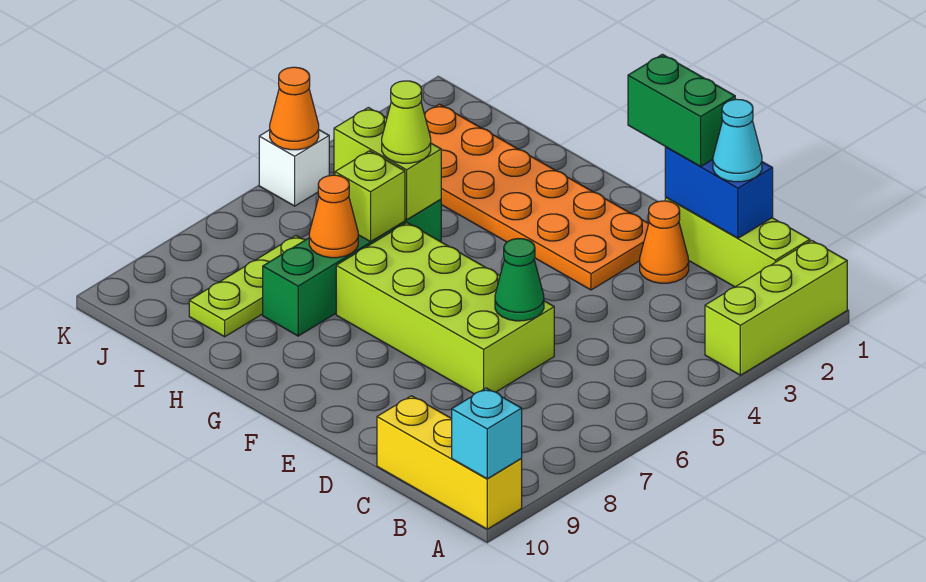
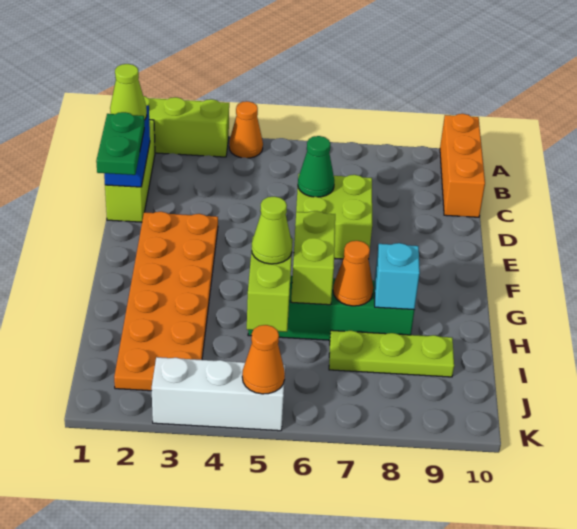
yellow 1x3 brick [377,396,522,529] -> orange 1x3 brick [440,114,485,217]
cyan 1x1 brick [452,388,522,479] -> cyan 1x1 brick moved to [375,243,420,310]
cyan 1x1 cone [713,99,762,182] -> lime 1x1 cone [110,64,147,120]
green 1x2 brick [628,54,735,167] -> green 1x2 plate [96,112,144,175]
orange 1x1 cone [640,201,689,283] -> orange 1x1 cone moved to [229,101,263,158]
lime 2x4 brick [336,223,554,394] -> lime 2x2 brick [296,174,372,259]
lime 1x1 brick [335,151,405,242] -> lime 1x2 brick [291,211,335,305]
white 1x1 brick [259,130,329,206] -> white 1x3 brick [152,357,285,431]

